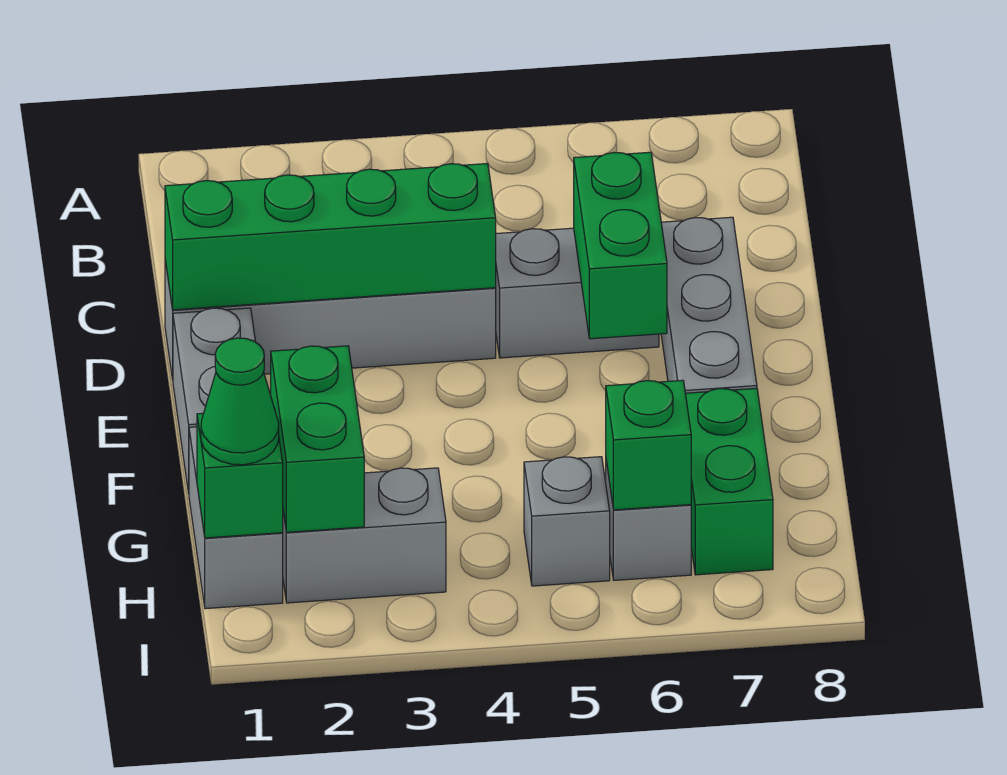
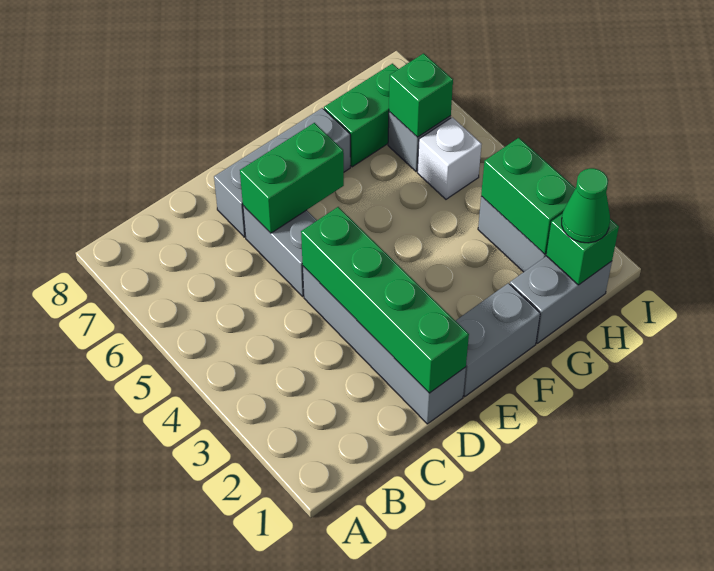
green 1x2 brick [271,346,364,532] -> green 1x2 brick turned to [481,138,575,254]
grey 1x1 brick [524,457,610,586] -> white 1x1 brick [417,117,482,199]

